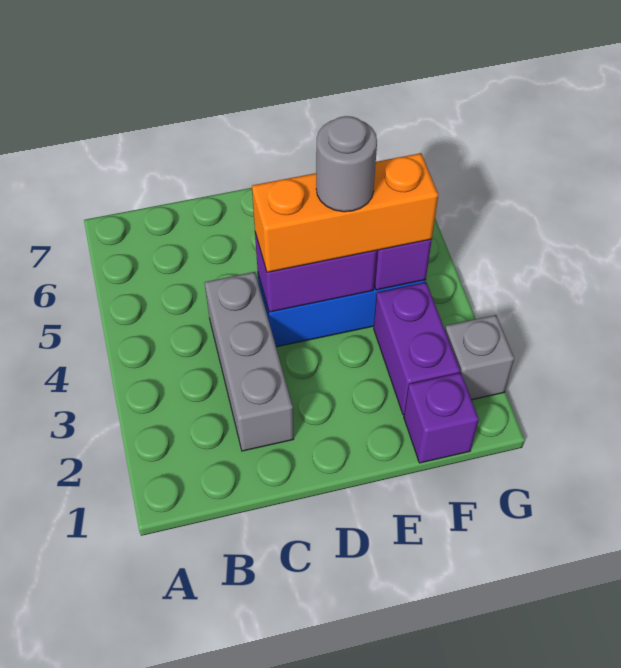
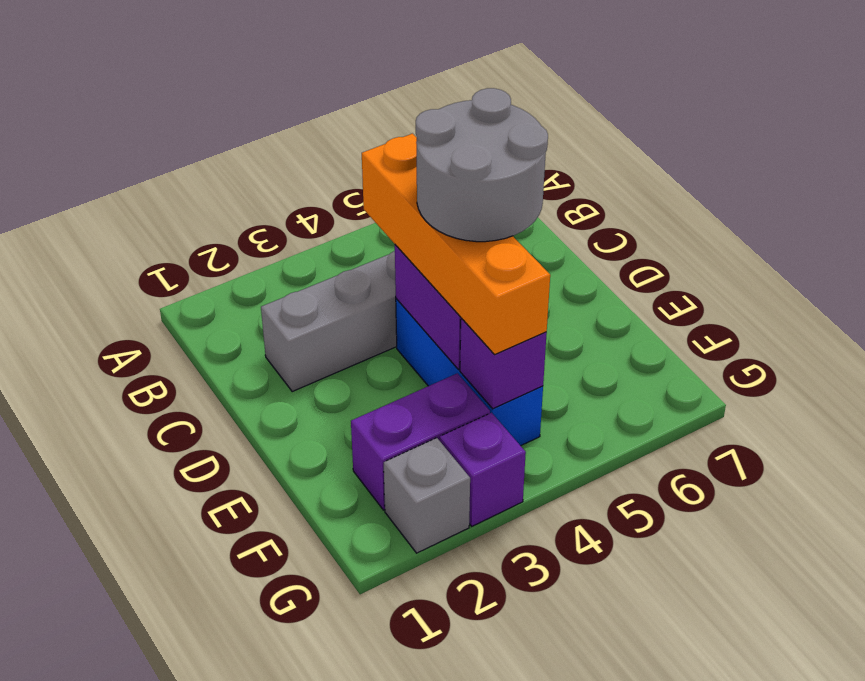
orange 1x3 brick [252,153,438,272] -> orange 1x4 brick [362,134,550,354]
grey 1x1 round brick [316,116,377,212] -> grey 2x2 round brick [416,88,548,242]
purple 1x1 brick [404,373,479,463] -> purple 1x1 brick moved to [440,413,526,526]

